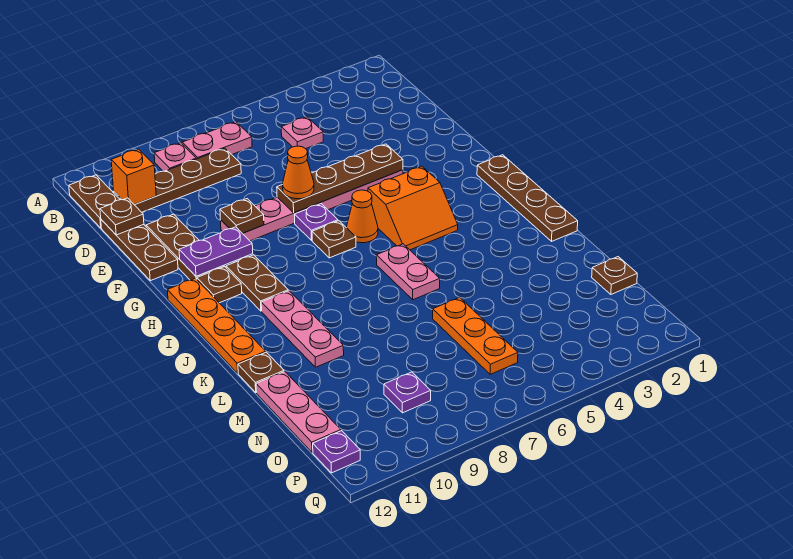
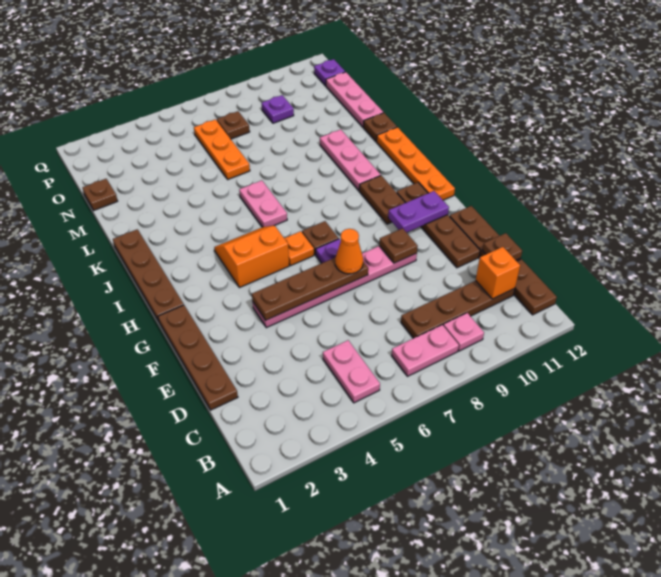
pink 1x1 plate [281,117,323,149] -> pink 1x2 plate [323,340,380,403]
none -> brown 1x4 plate [158,305,238,410]
orange 1x1 cone [346,190,378,243] -> orange 1x1 plate [284,231,314,266]
none -> brown 1x1 plate [217,111,250,139]

